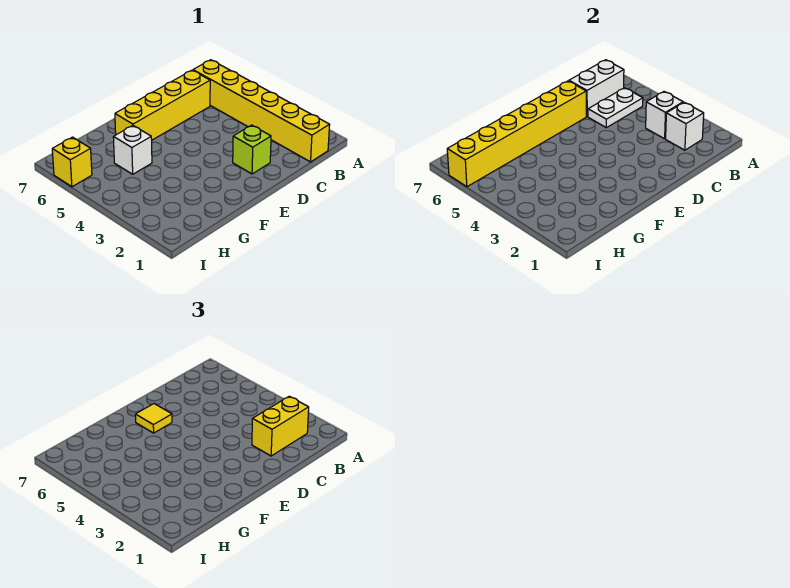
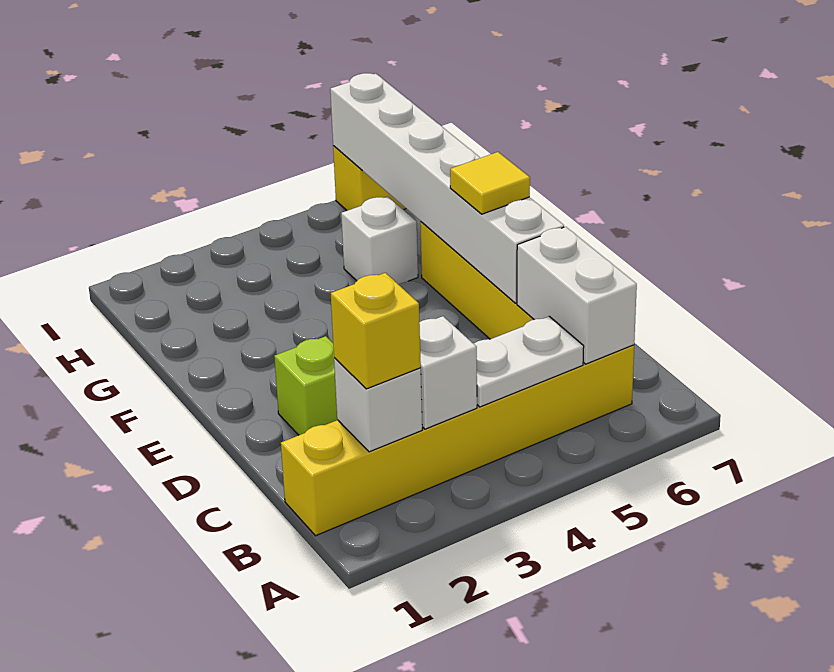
yellow 1x2 brick [252,396,309,456] -> yellow 1x1 brick [331,273,421,389]
white 1x2 plate [588,88,643,128] -> white 1x2 plate turned to [474,316,584,407]
yellow 1x6 brick [447,81,586,187] -> white 1x6 brick [330,73,564,303]

